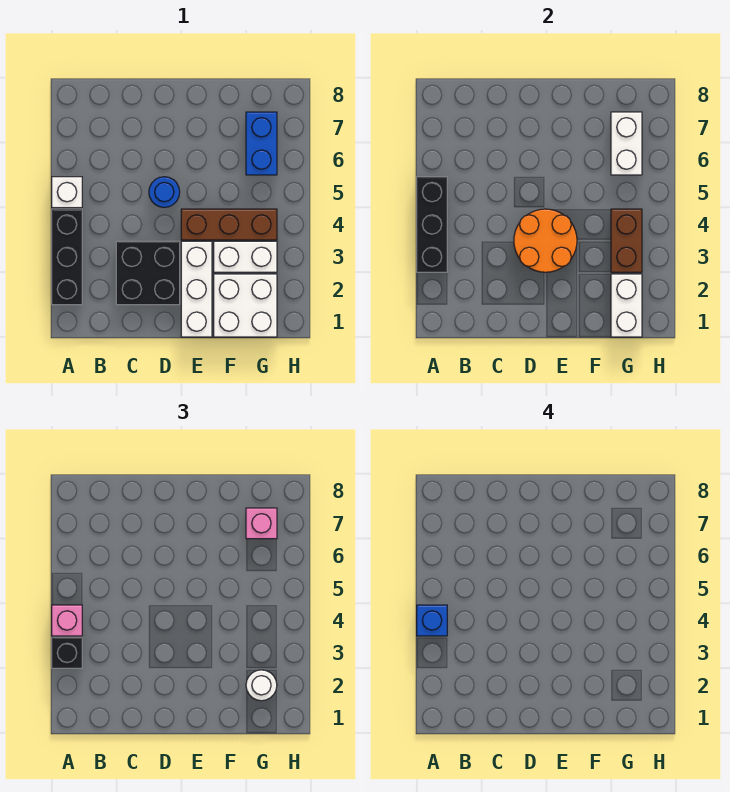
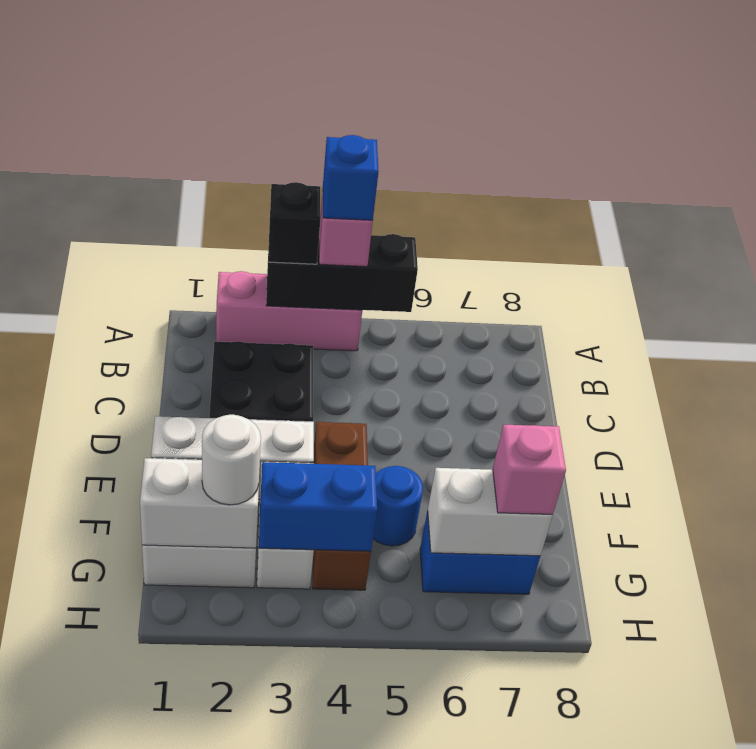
black 1x3 brick [52,209,82,305] -> pink 1x3 brick [216,271,362,351]
white 1x1 brick [52,177,82,208] -> none
orange 2x2 round brick [514,209,577,272] -> none
blue 1x1 round brick [149,177,180,207] -> blue 1x1 round brick moved to [373,466,423,546]
brown 1x2 brick [611,209,642,272] -> blue 1x2 brick [259,462,377,551]

